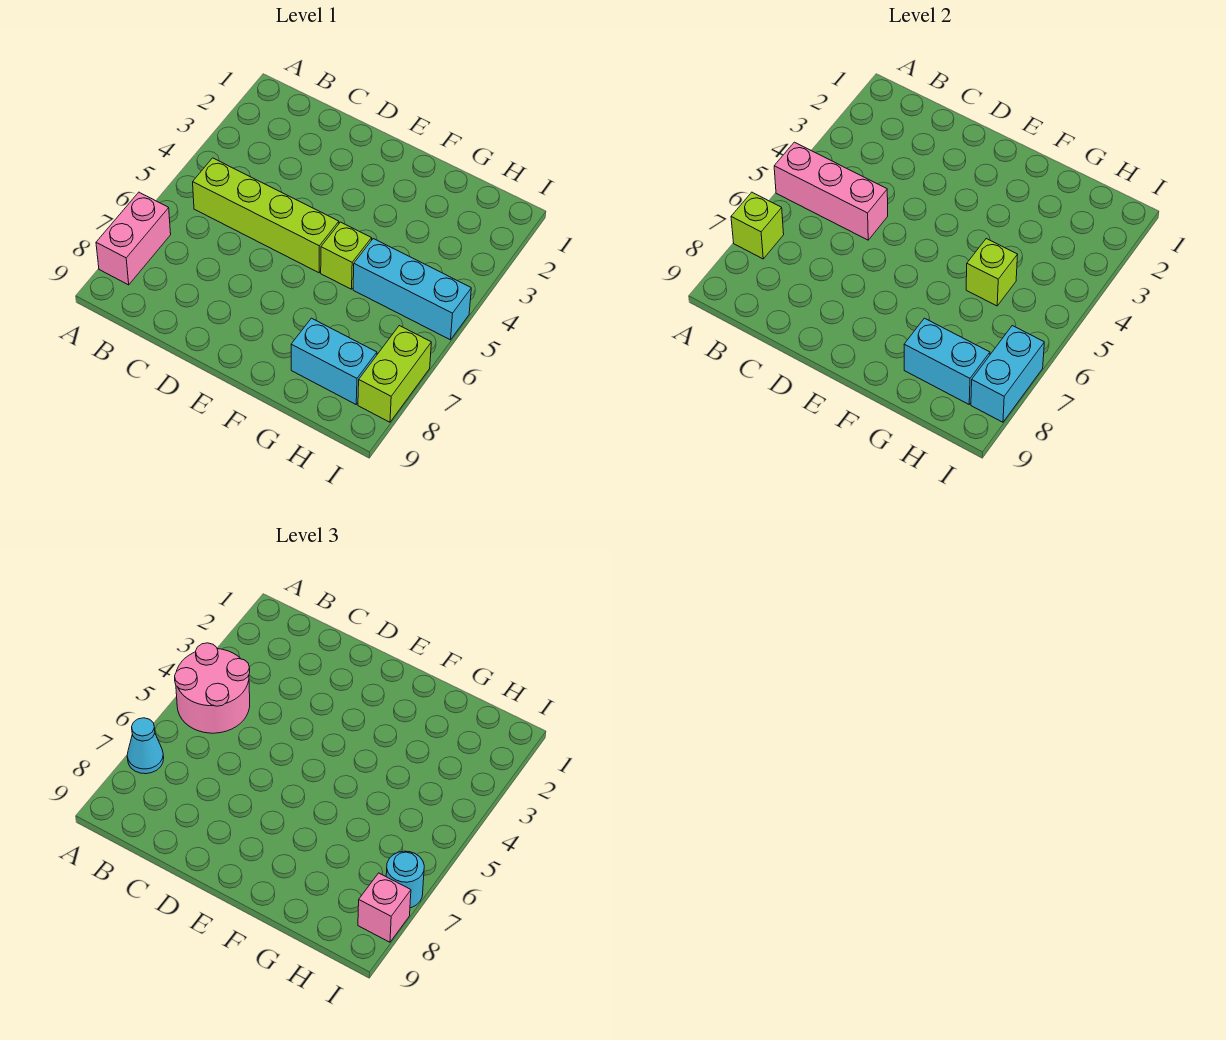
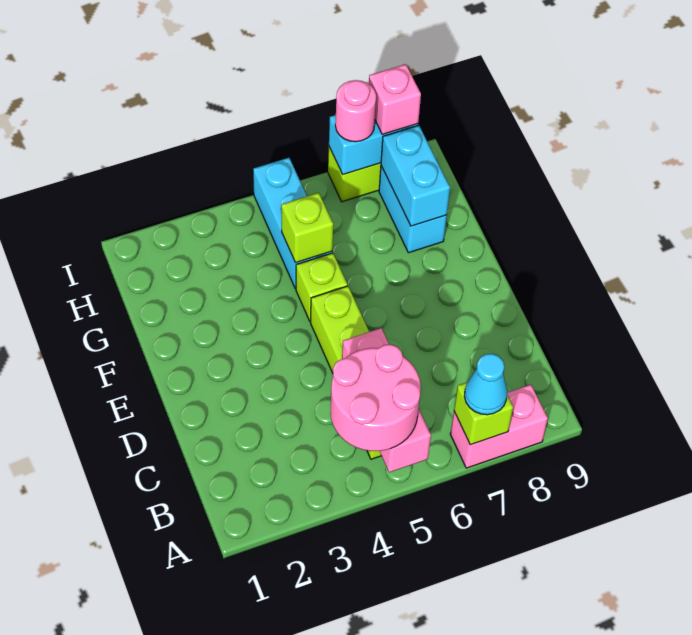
cyan 1x1 round brick [386,851,424,908] -> pink 1x1 round brick [335,80,376,142]

